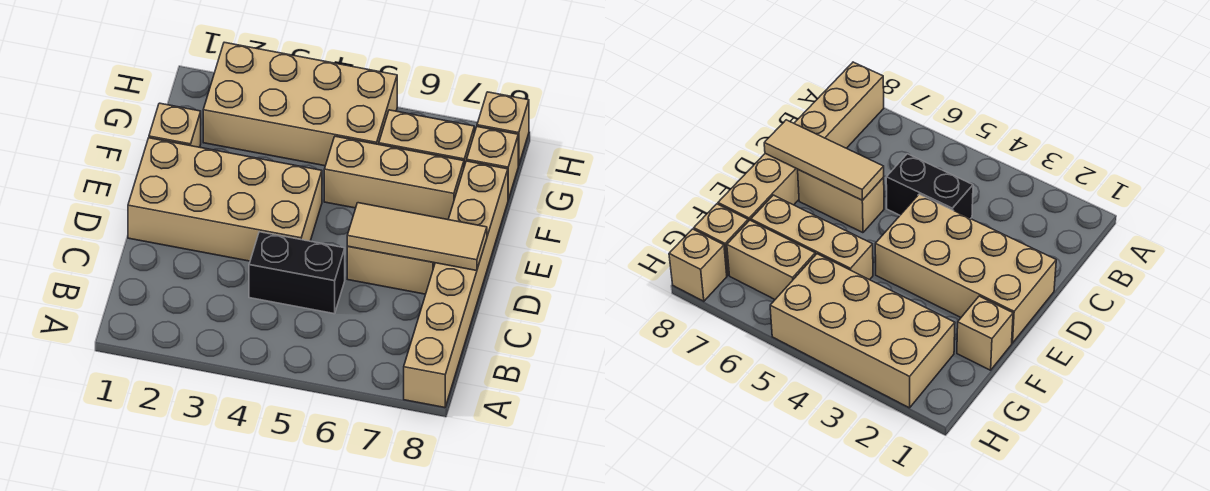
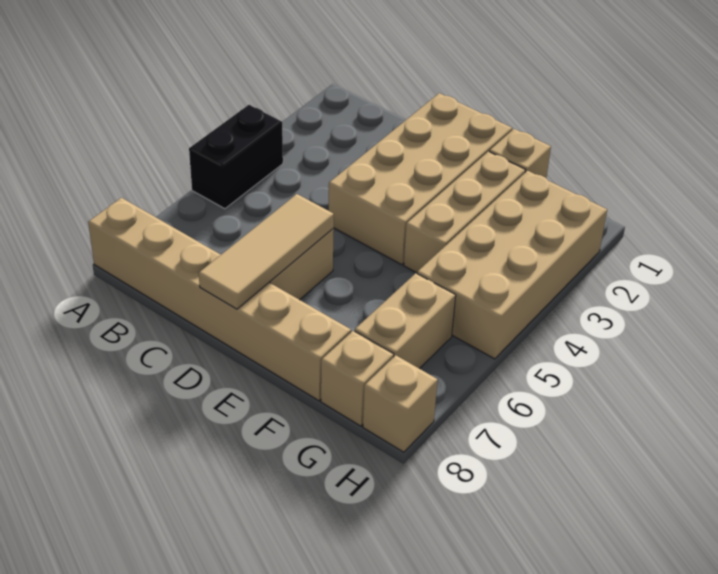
black 1x2 brick [249,232,345,314] -> black 1x2 brick moved to [189,105,283,209]
tan 1x3 brick [324,136,464,220] -> tan 1x3 brick moved to [404,151,526,273]

